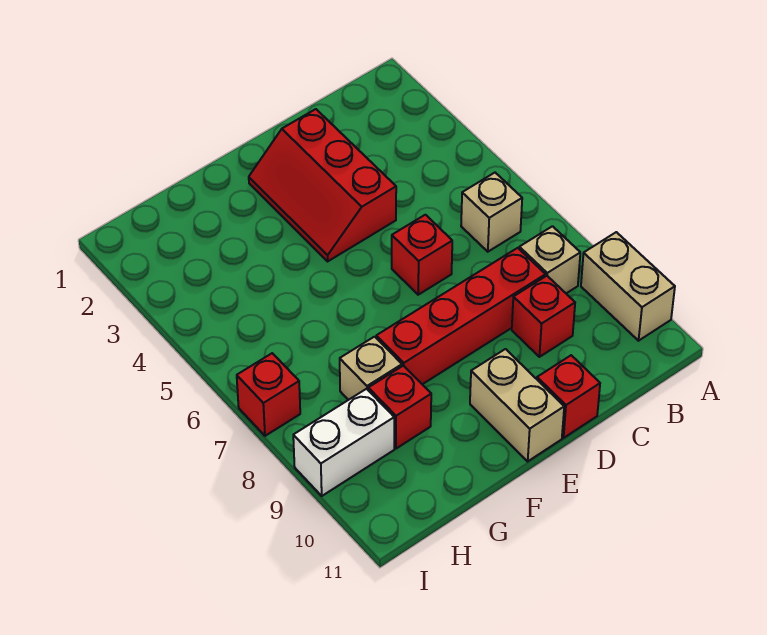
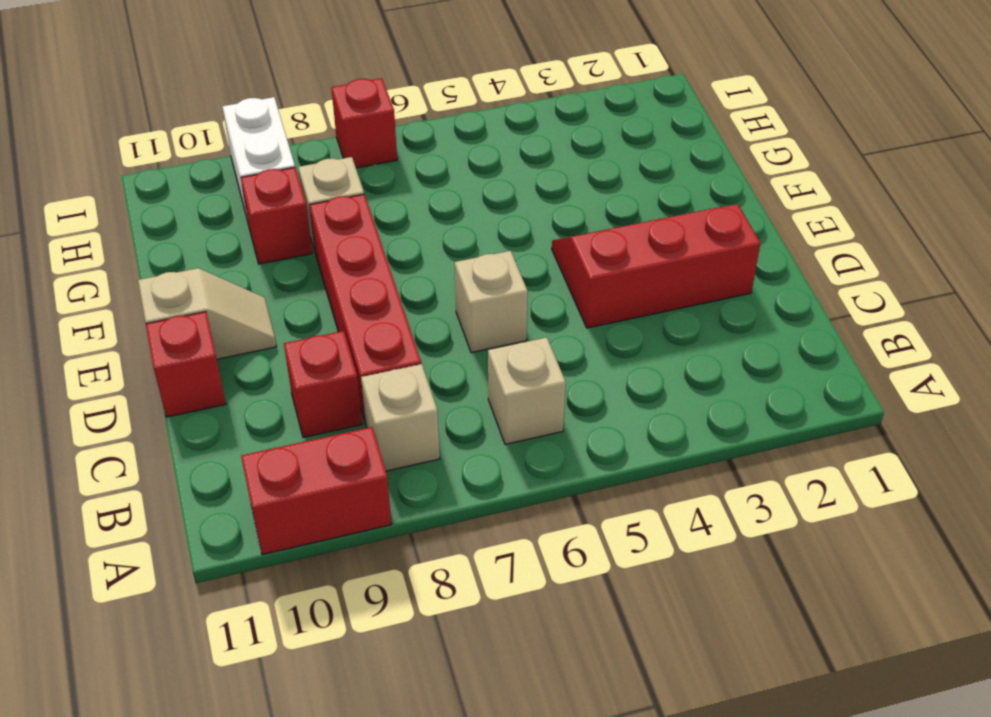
tan 1x2 brick [581,232,675,341] -> red 1x2 brick [241,427,392,555]
red 1x1 brick [392,215,452,295] -> tan 1x1 brick [455,251,528,353]
tan 1x2 brick [470,349,564,461] -> tan 1x2 slope [138,268,277,359]

